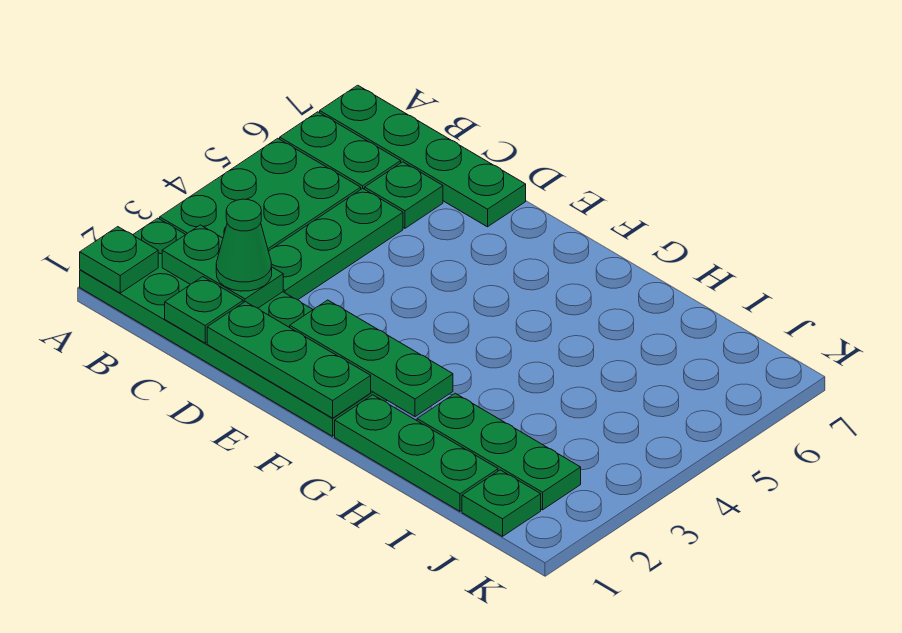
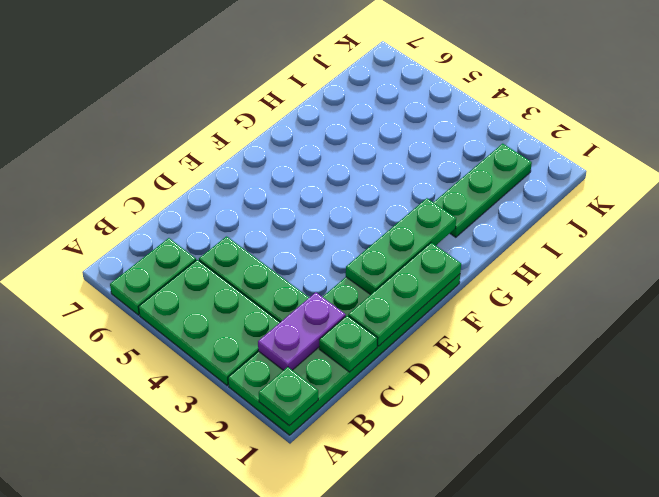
green 1x4 plate [320,85,526,227] -> none
green 1x2 plate [162,225,283,308] -> purple 1x2 plate [258,292,346,370]
green 1x1 cone [216,199,272,291] -> none
green 1x1 plate [365,162,443,228] -> none
green 1x3 plate [335,395,498,511] -> none
green 1x1 plate [462,470,541,536] -> none

